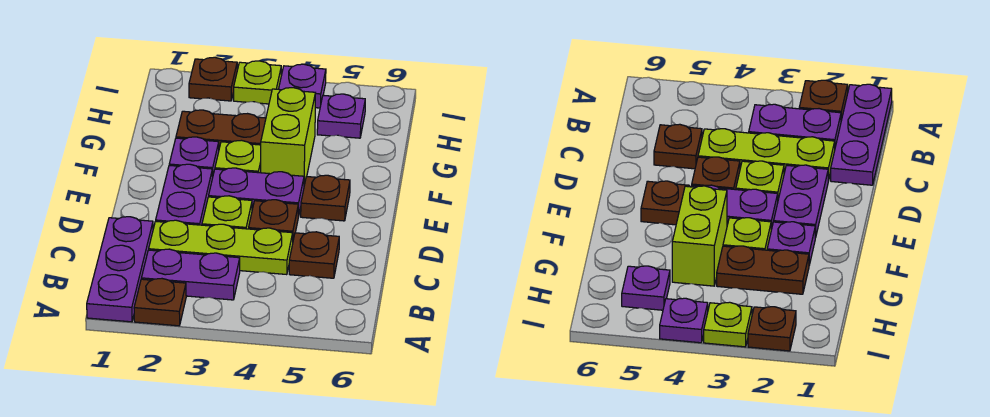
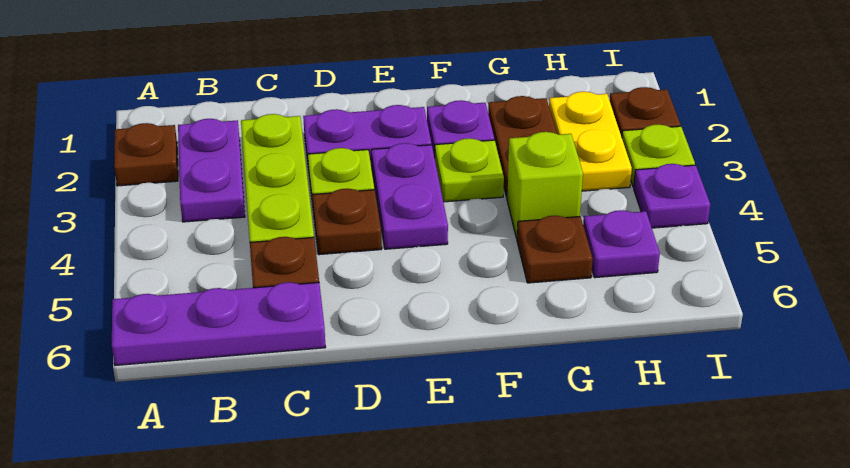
purple 1x3 plate [87,217,153,322] -> purple 1x3 plate moved to [112,282,326,365]
brown 1x1 plate [301,175,350,221] -> brown 1x1 plate moved to [517,216,593,283]
lime 1x2 brick [261,88,316,185] -> lime 1x1 brick [507,132,583,238]
none -> yellow 1x2 plate [549,92,632,191]

